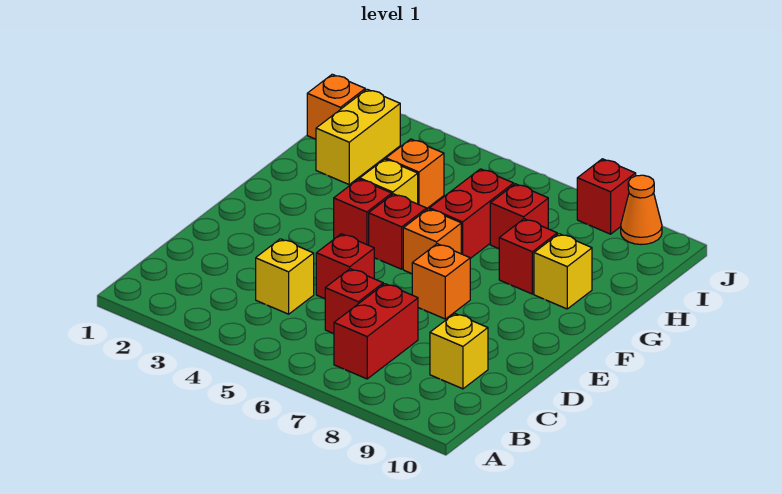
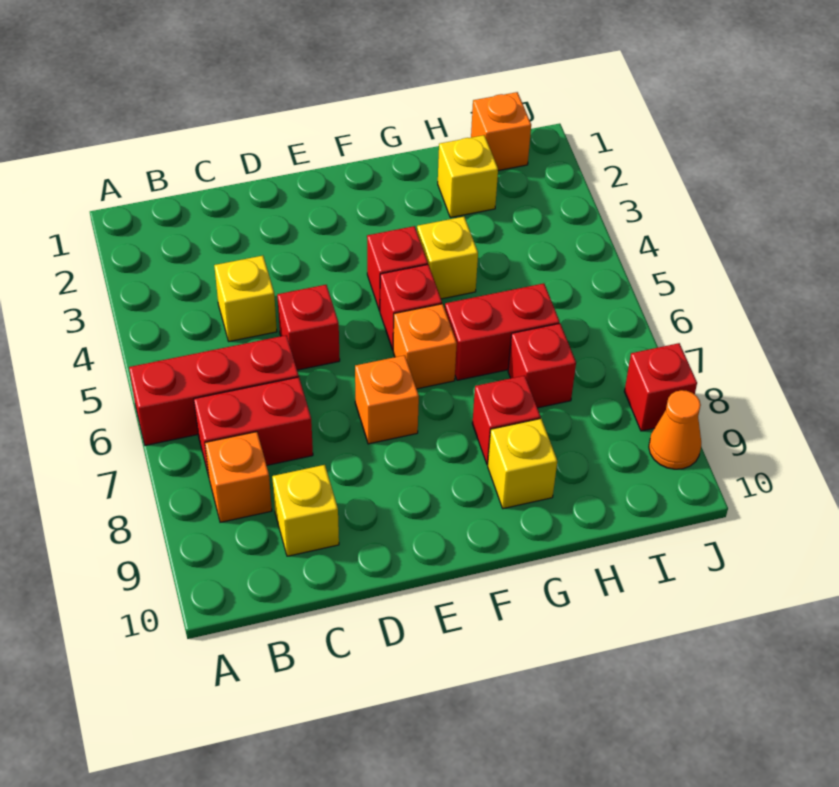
red 1x1 brick [325,269,383,334] -> red 1x3 brick [129,335,299,446]
yellow 1x2 brick [316,89,400,184] -> yellow 1x1 brick [438,135,498,218]
orange 1x1 brick [386,139,444,208] -> orange 1x1 brick moved to [205,432,272,522]

